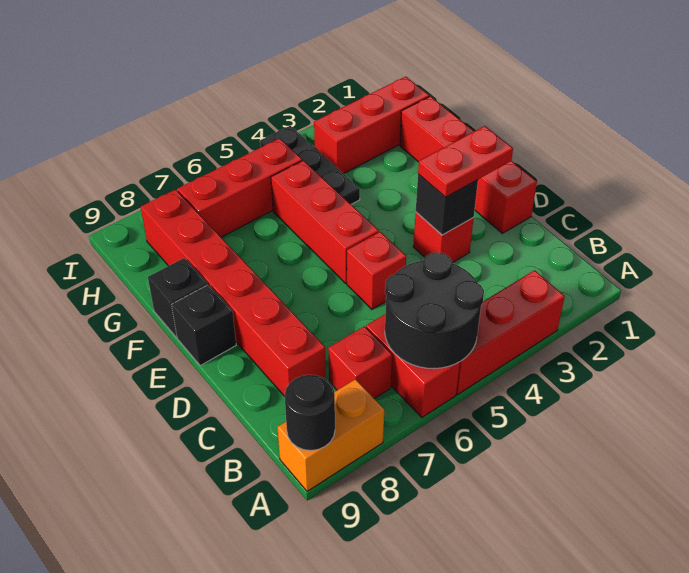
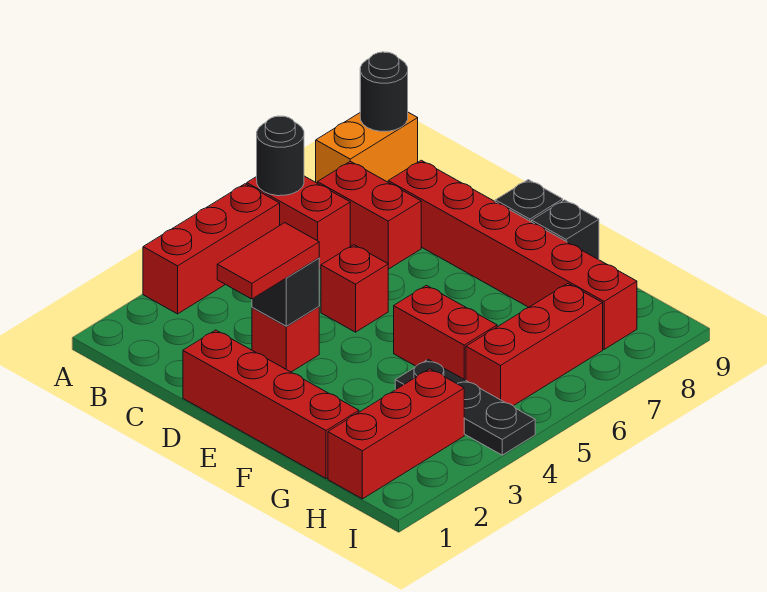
black 2x2 round brick [385,252,484,369] -> black 1x1 round brick [257,116,304,196]
red 1x1 brick [328,326,392,398] -> red 1x2 brick [318,161,421,269]
red 1x2 plate [418,126,513,197] -> red 1x2 tile [217,223,319,299]
red 1x3 brick [271,160,379,283] -> red 1x2 brick [394,285,497,380]

